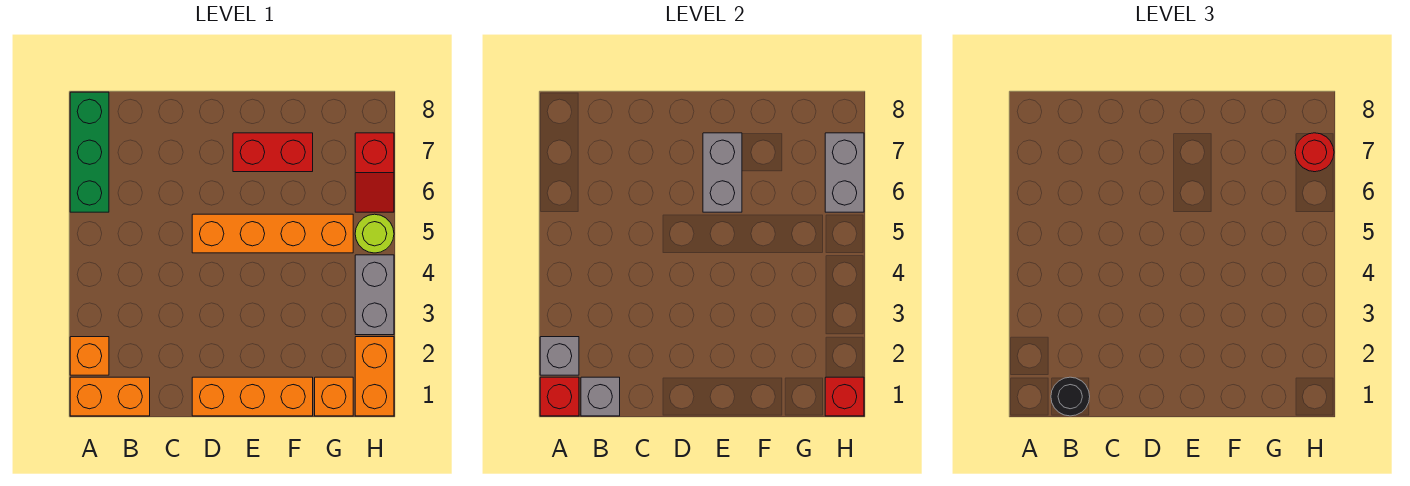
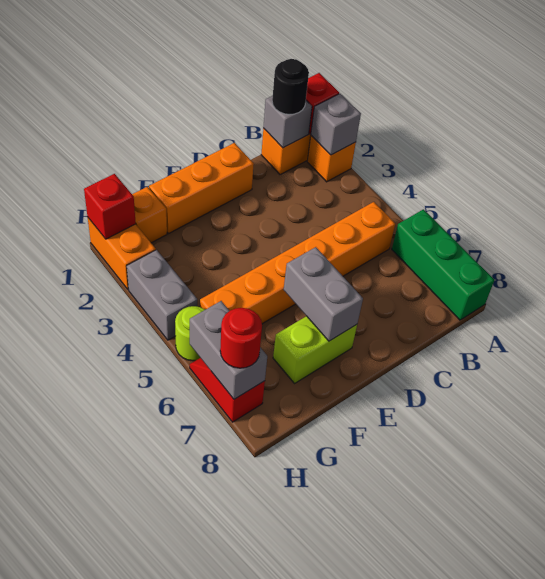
orange 1x4 brick [192,214,353,253] -> orange 1x6 brick [200,202,395,324]
red 1x2 brick [233,133,313,172] -> lime 1x2 brick [273,316,357,383]

